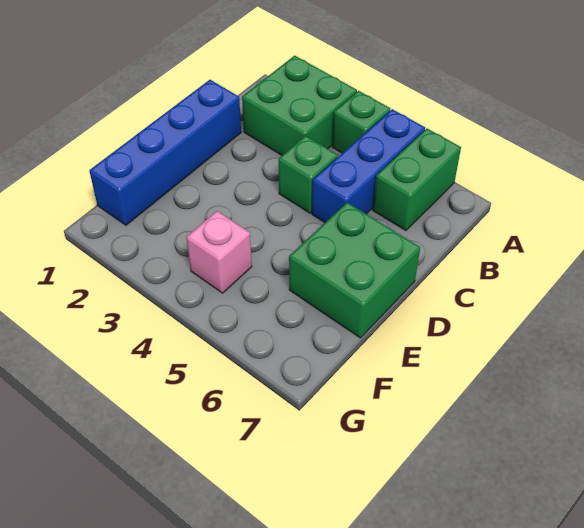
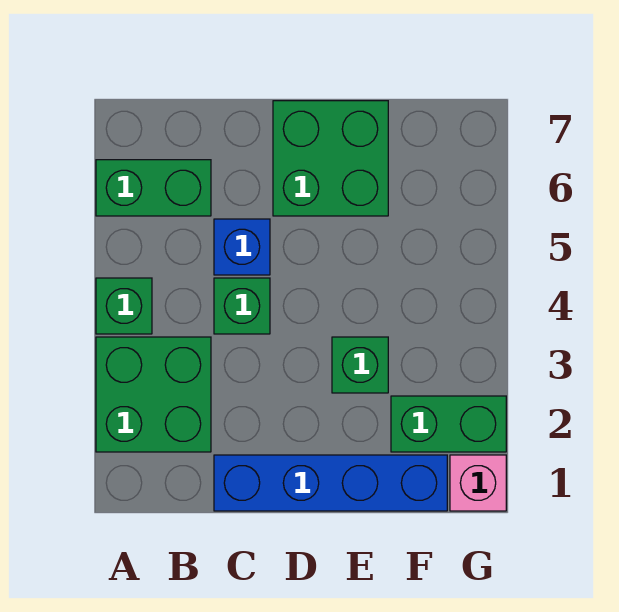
blue 1x3 brick [312,109,425,222] -> blue 1x1 brick [214,219,270,275]
none -> green 1x1 brick [332,337,388,393]
none -> green 1x2 brick [391,396,506,452]
pink 1x1 brick [186,211,252,293] -> pink 1x1 brick moved to [450,455,506,511]

